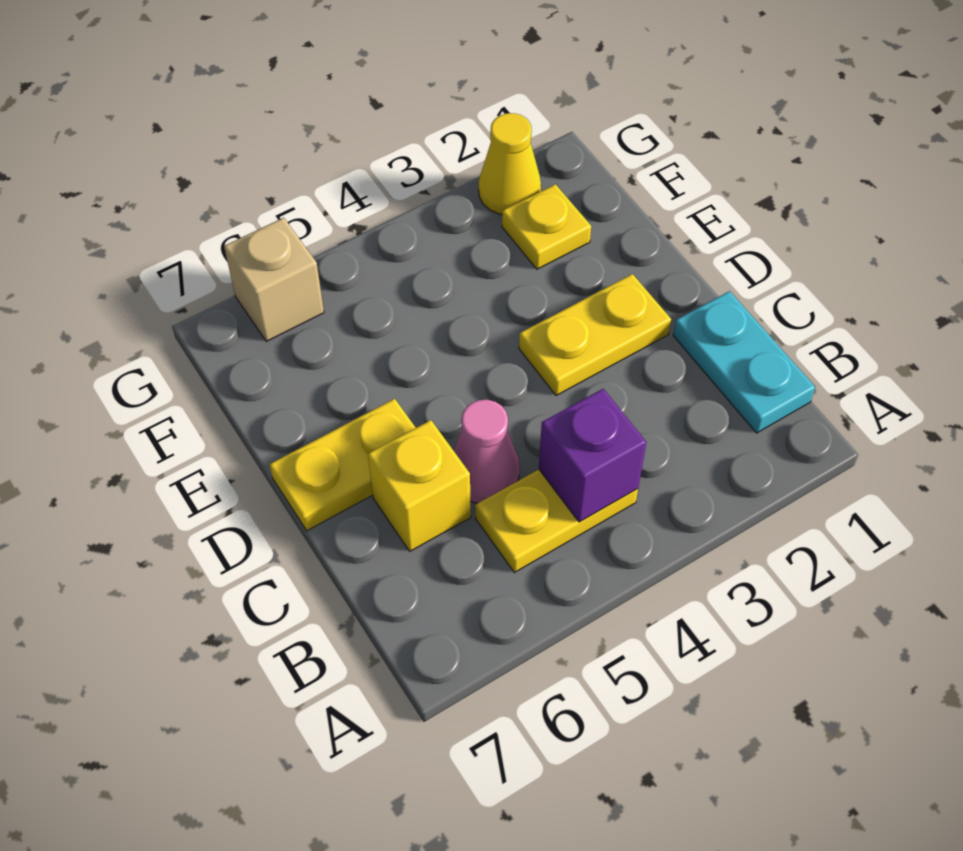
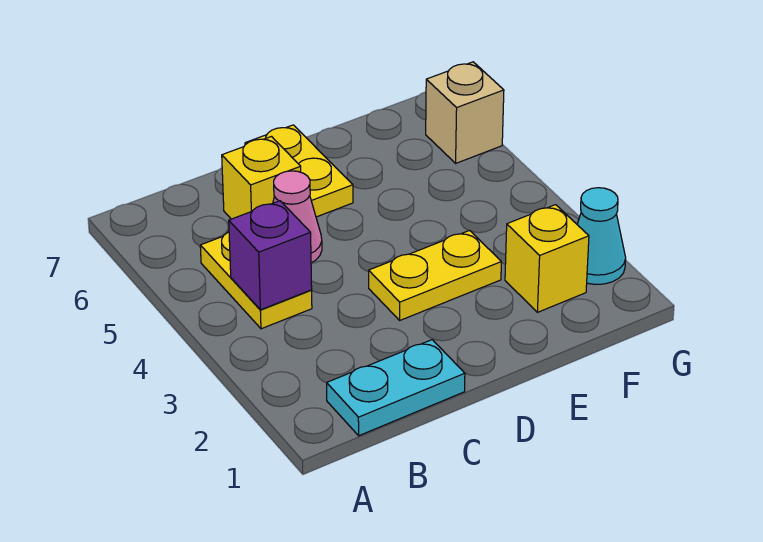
yellow 1x2 plate [519,274,671,396] -> yellow 1x2 plate turned to [369,231,501,320]
yellow 1x1 plate [502,184,591,269] -> yellow 1x1 brick [505,205,589,312]
yellow 1x1 cone [479,113,541,214] -> cyan 1x1 cone [577,188,626,285]

